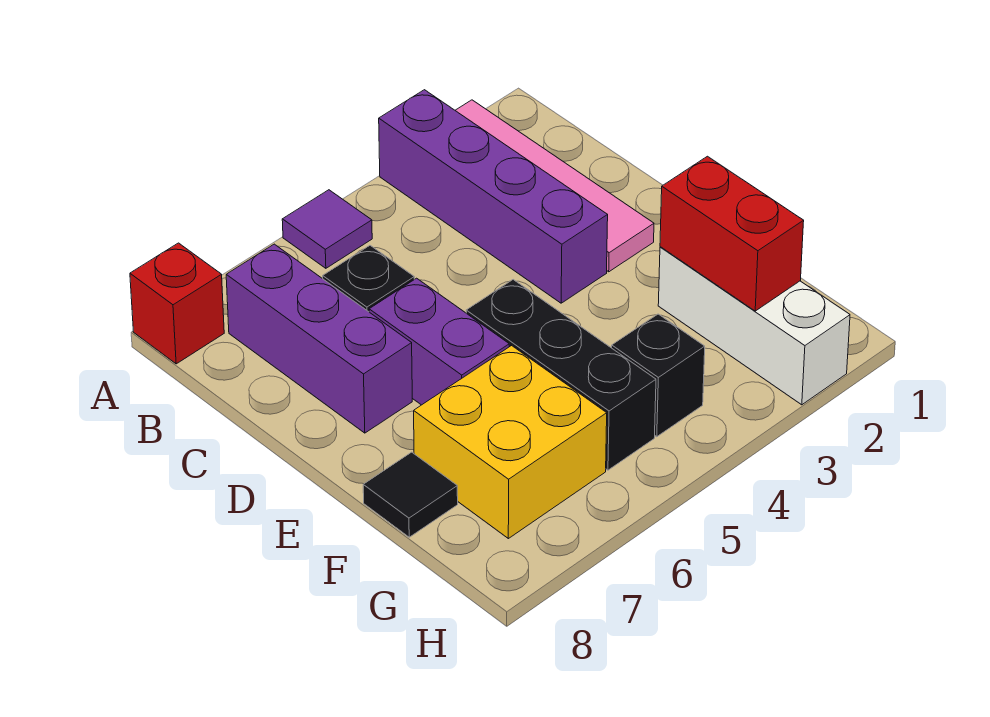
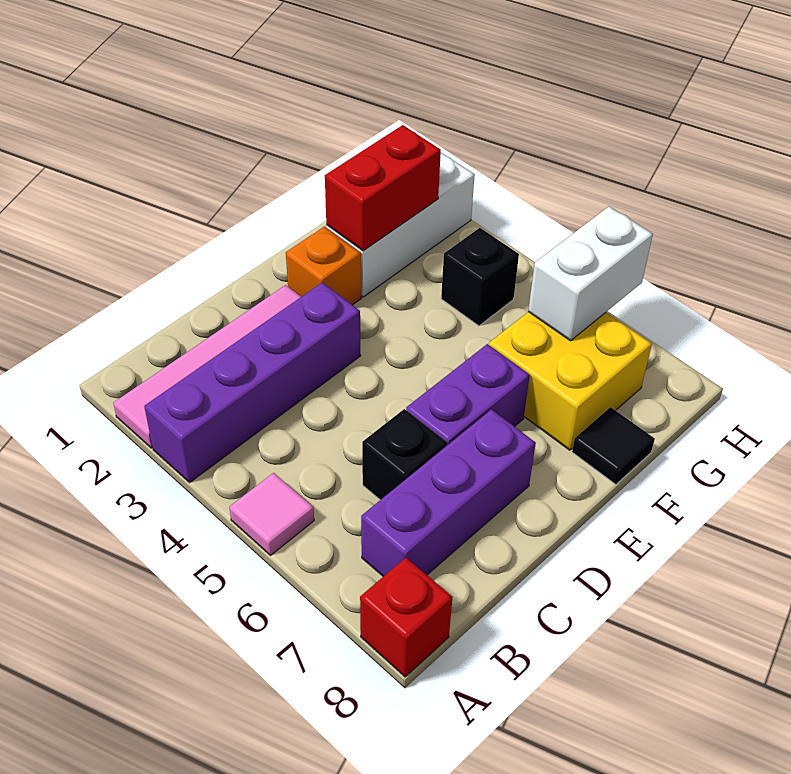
purple 1x1 tile [282,190,372,268] -> pink 1x1 tile [229,473,314,555]
none -> orange 1x1 brick [286,226,361,305]
black 1x3 brick [466,280,656,470] -> none
none -> white 1x2 brick [528,207,653,341]

